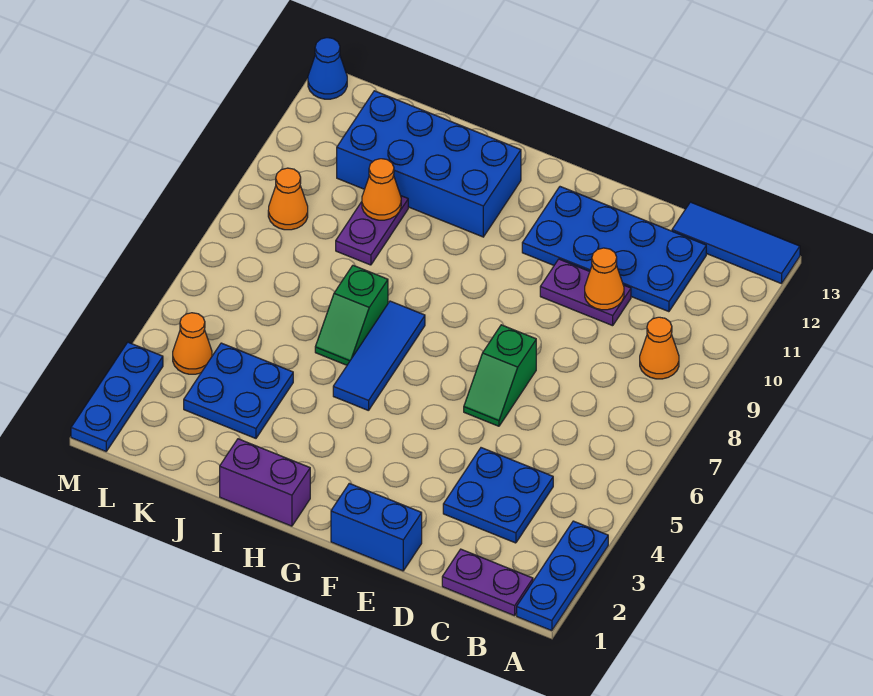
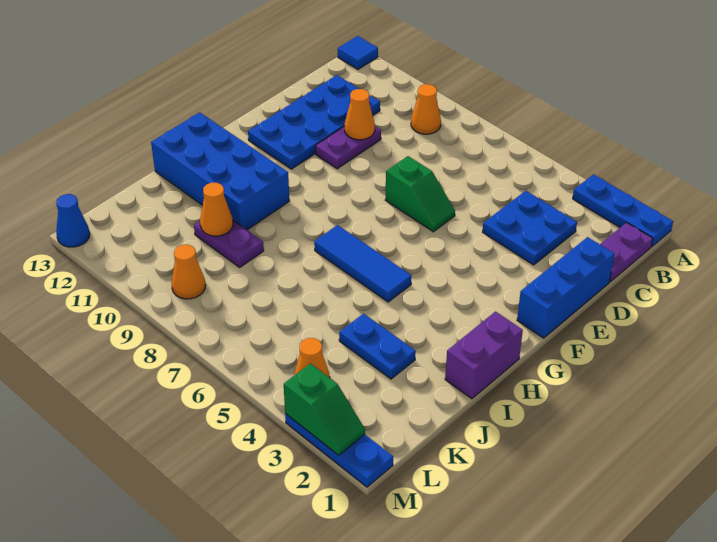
blue 1x3 tile [672,202,800,284] -> blue 1x1 tile [338,36,378,69]
blue 1x2 brick [331,483,422,571] -> blue 1x3 brick [517,237,614,338]
blue 2x4 brick [337,91,521,237] -> blue 2x4 brick turned to [151,112,289,230]
green 1x2 slope [315,265,388,365] -> green 1x2 slope moved to [284,363,365,455]
blue 2x2 plate [184,343,293,438] -> blue 1x2 plate [339,314,416,379]

